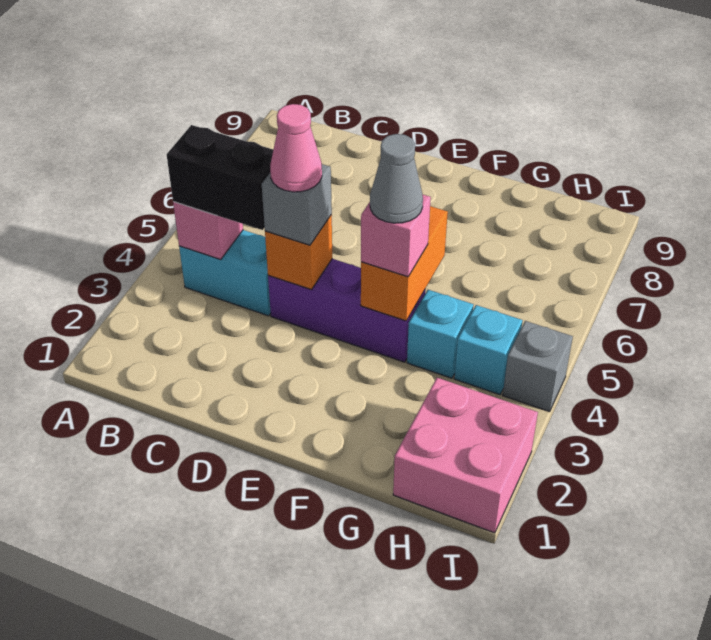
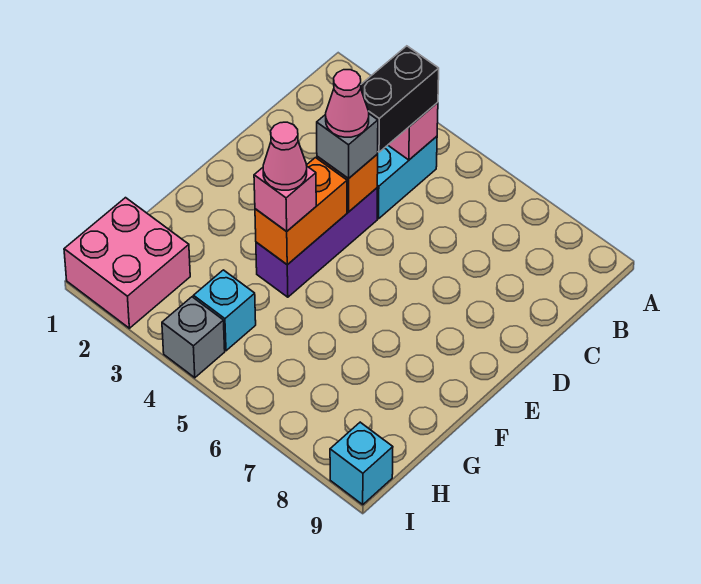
orange 1x2 brick [361,206,448,321] -> orange 1x2 brick turned to [255,158,347,265]
grey 1x1 cone [370,134,423,223] -> pink 1x1 cone [263,122,307,190]
cyan 1x1 brick [407,290,473,378] -> cyan 1x1 brick moved to [330,422,393,505]

